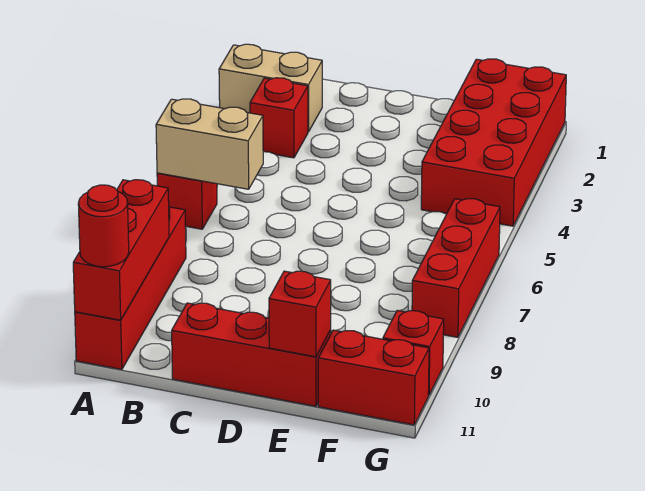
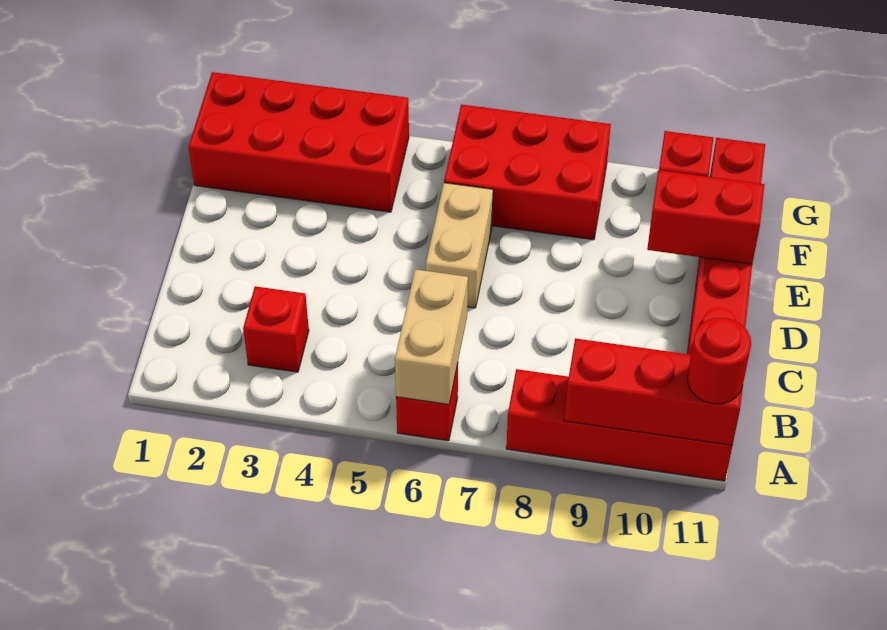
tan 1x2 brick [219,44,322,132] -> tan 1x2 brick moved to [426,183,493,308]
red 1x1 brick [269,271,331,357] -> red 1x2 brick [647,170,765,264]
red 1x3 brick [412,199,500,337] -> red 2x3 brick [444,105,611,240]

